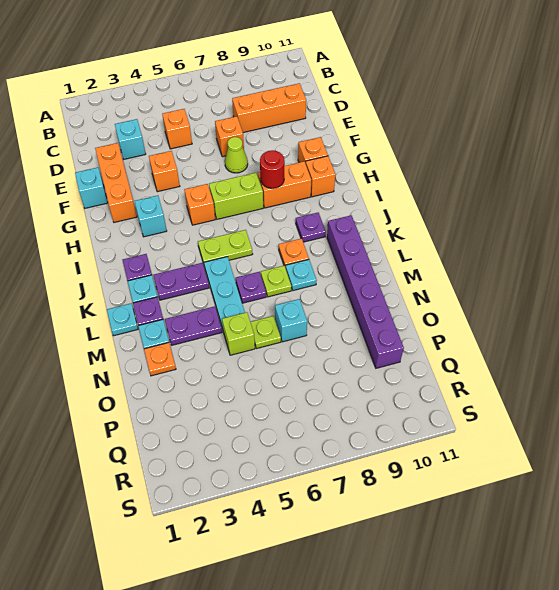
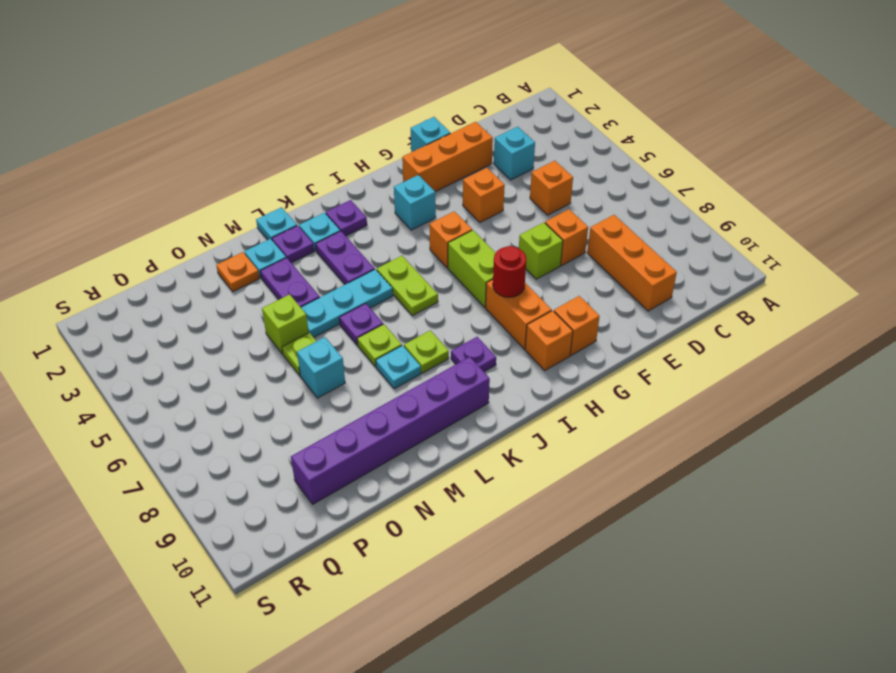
lime 1x1 cone [225,137,248,173] -> lime 1x1 brick [519,222,563,279]
orange 1x1 plate [279,239,309,268] -> lime 1x1 plate [404,330,449,373]

